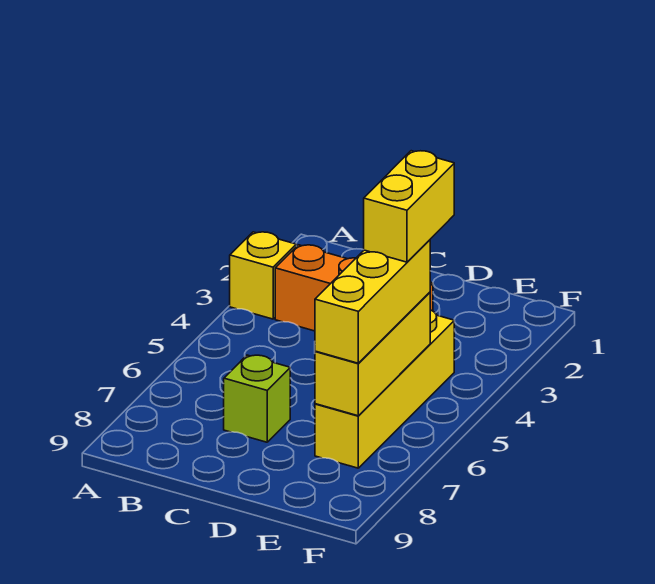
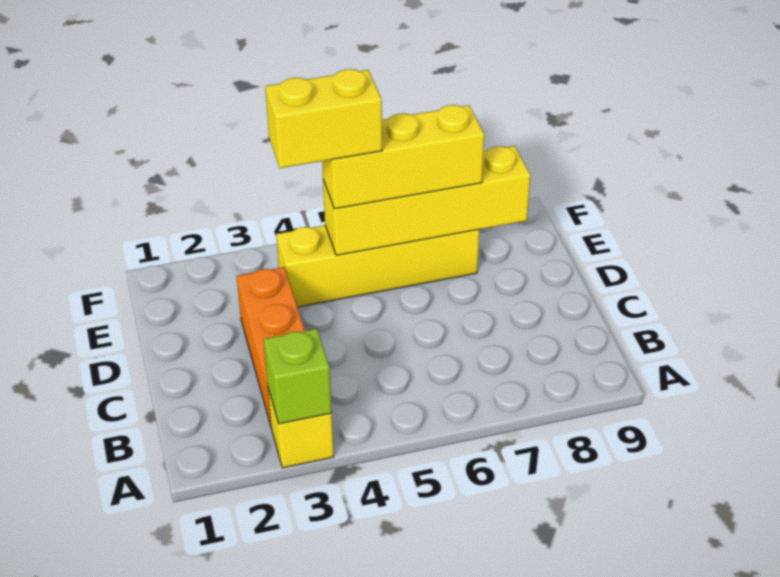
lime 1x1 brick [224,355,290,442] -> lime 1x1 brick moved to [264,329,332,424]
yellow 1x3 brick [315,292,430,416] -> yellow 1x4 brick [323,146,531,255]

